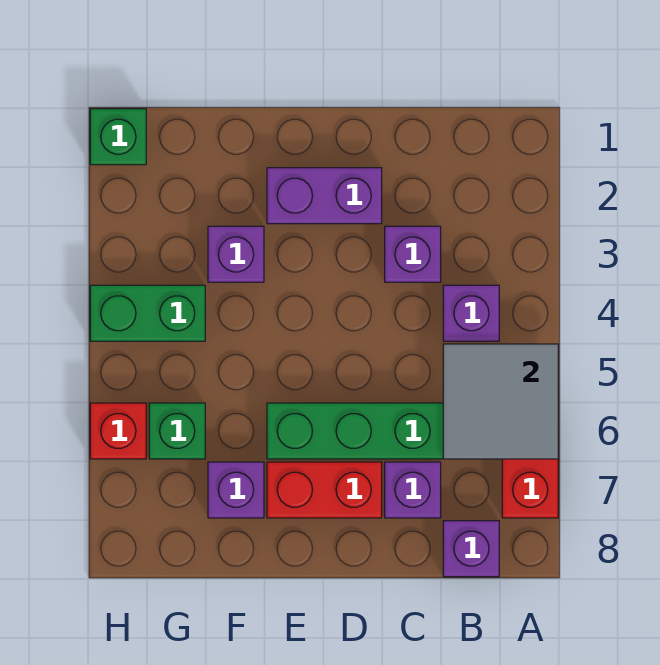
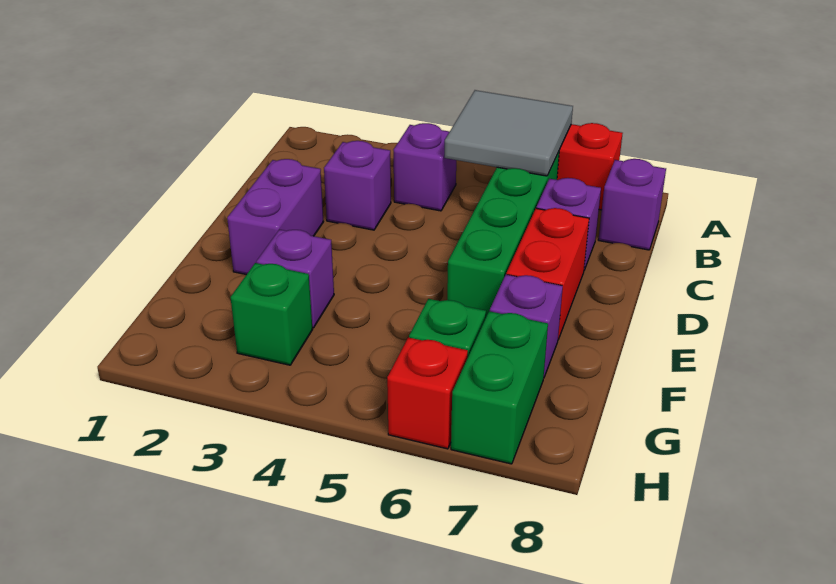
green 1x2 brick [90,285,205,341] -> green 1x2 brick moved to [451,311,548,464]
green 1x1 brick [90,109,146,165] -> green 1x1 brick moved to [230,263,313,365]

